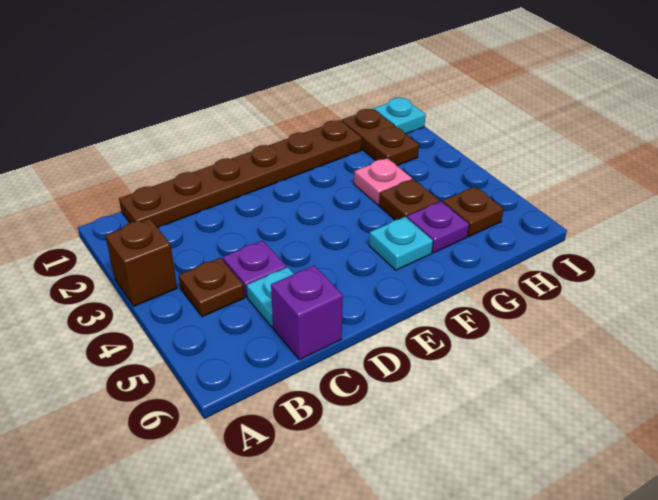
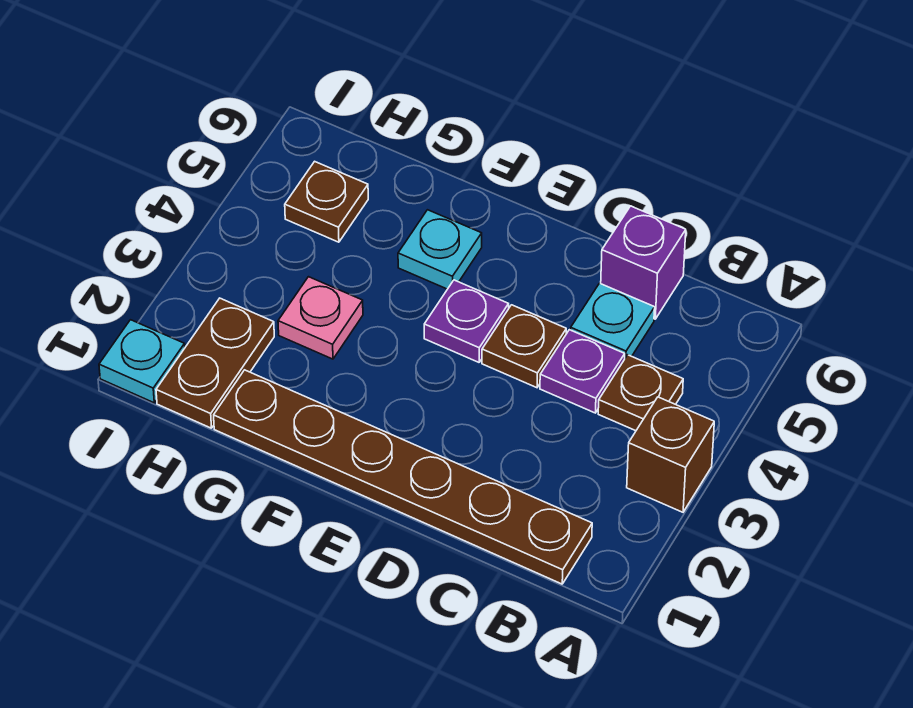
brown 1x1 plate [379,179,440,220] -> brown 1x1 plate moved to [482,305,566,388]
purple 1x1 plate [407,201,469,253] -> purple 1x1 plate moved to [424,280,509,362]

